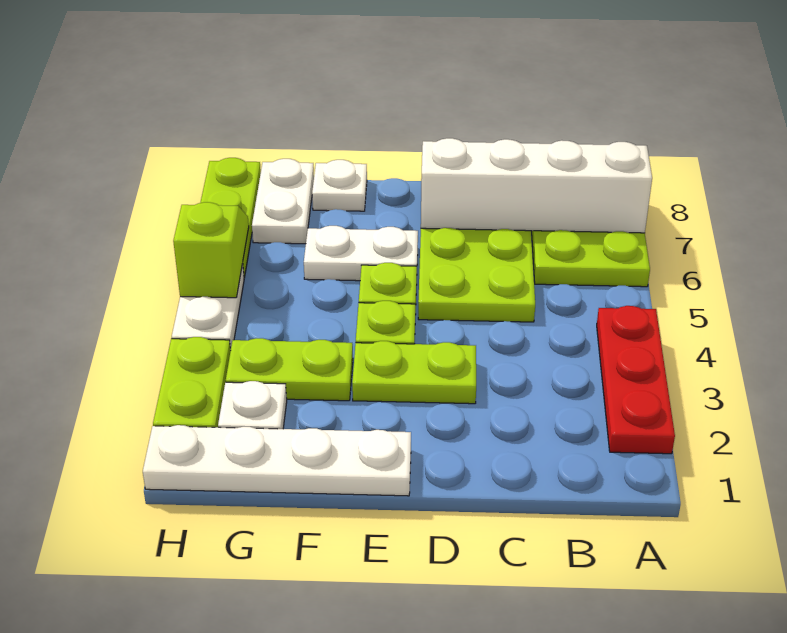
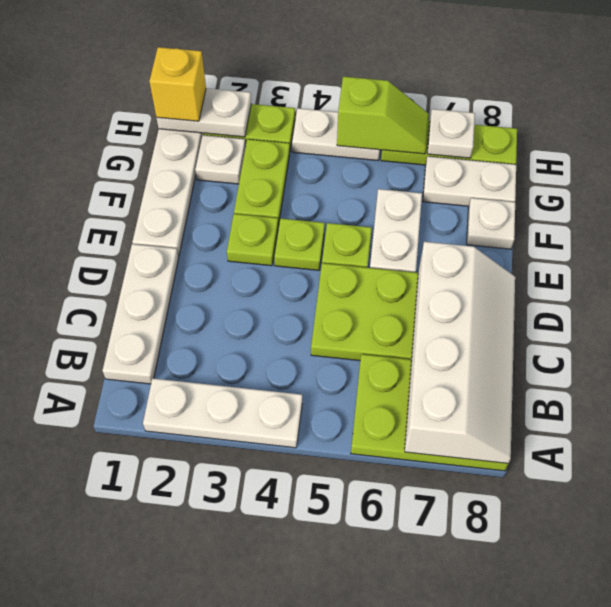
red 1x3 plate [597,306,675,454] -> white 1x3 plate [143,378,302,448]
none -> white 1x3 plate [103,244,179,384]
lime 1x2 plate [352,341,476,404] -> lime 1x1 plate [227,214,278,266]
none -> white 1x2 plate [157,88,251,137]
none -> yellow 1x1 brick [149,47,206,121]
none -> white 1x1 plate [427,109,475,158]

